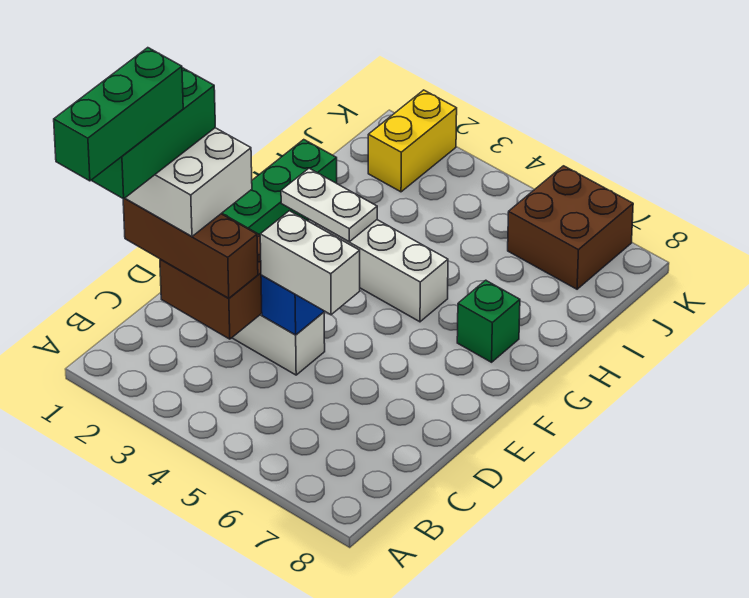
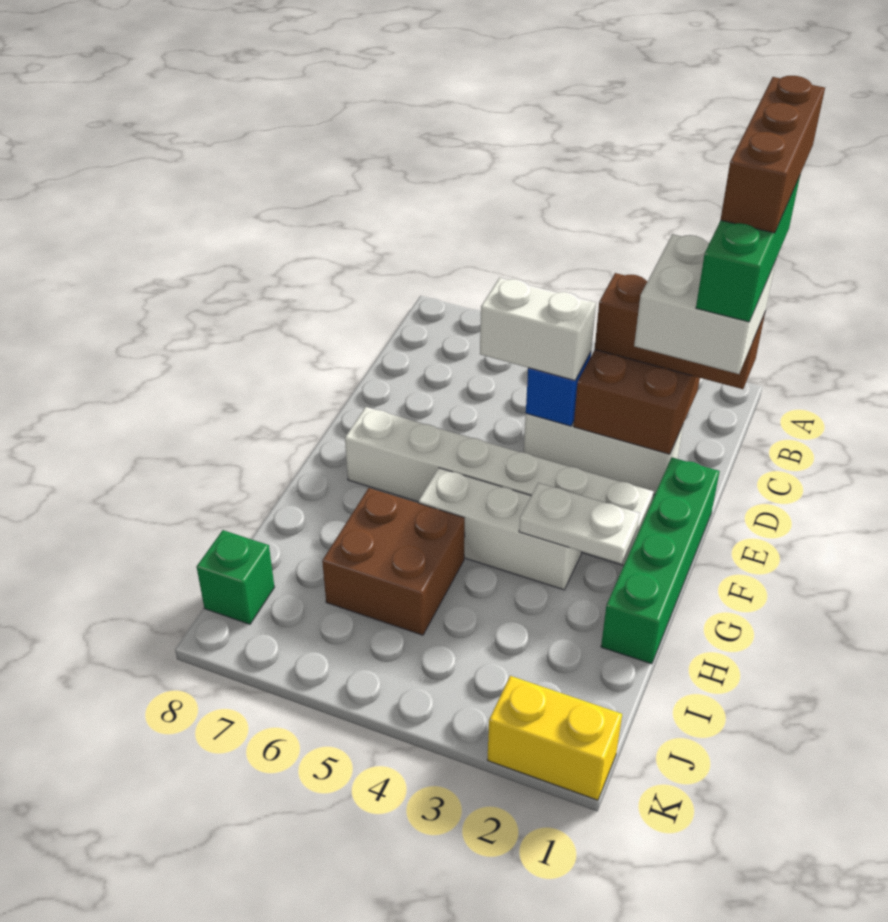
green 1x3 brick [54,48,183,181] -> brown 1x3 brick [721,76,825,233]
none -> white 1x6 brick [345,407,654,566]
green 1x1 brick [457,280,520,362] -> green 1x1 brick moved to [197,530,275,624]
yellow 1x2 brick [368,90,457,192] -> yellow 1x2 brick turned to [487,676,622,800]
brown 2x2 brick [508,166,633,289] -> brown 2x2 brick moved to [322,488,465,635]

